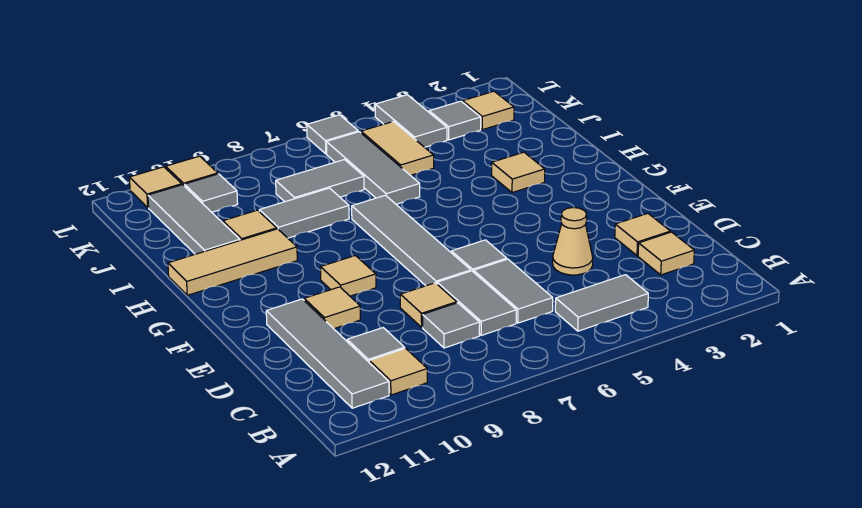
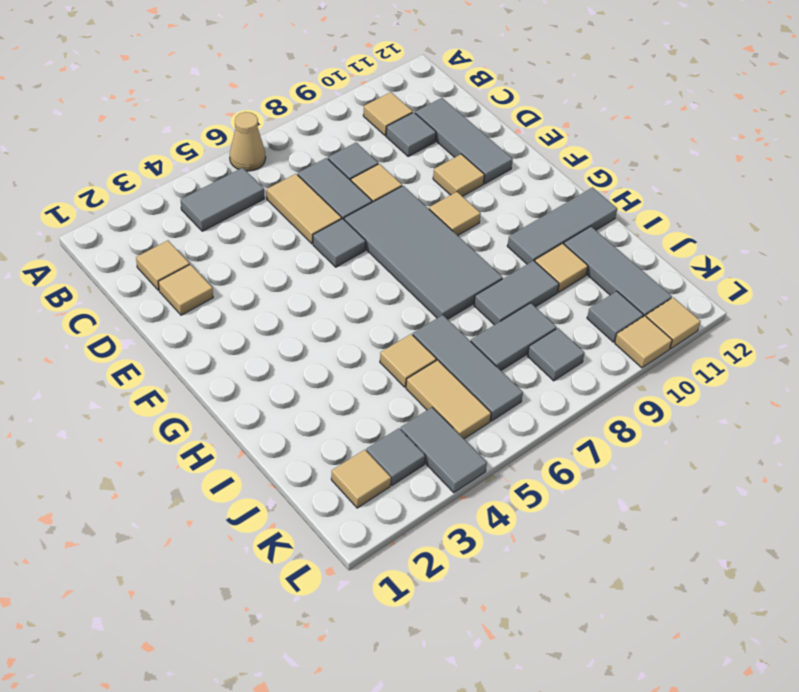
grey 1x4 tile [266,299,389,408] -> grey 1x3 tile [415,98,513,184]
grey 1x2 tile [474,259,553,323] -> tan 1x2 tile [267,174,342,244]
tan 1x1 cone [553,208,593,275] -> tan 1x1 cone moved to [230,112,266,171]
grey 1x4 tile [352,195,471,286] -> grey 2x4 tile [344,186,503,319]
tan 1x1 tile [492,152,545,193] -> tan 1x1 tile moved to [380,334,436,387]
tan 1x3 tile [168,229,297,295] -> grey 1x3 tile [507,188,617,264]
grey 1x1 tile [307,115,358,154] -> grey 1x1 tile moved to [527,328,585,381]

